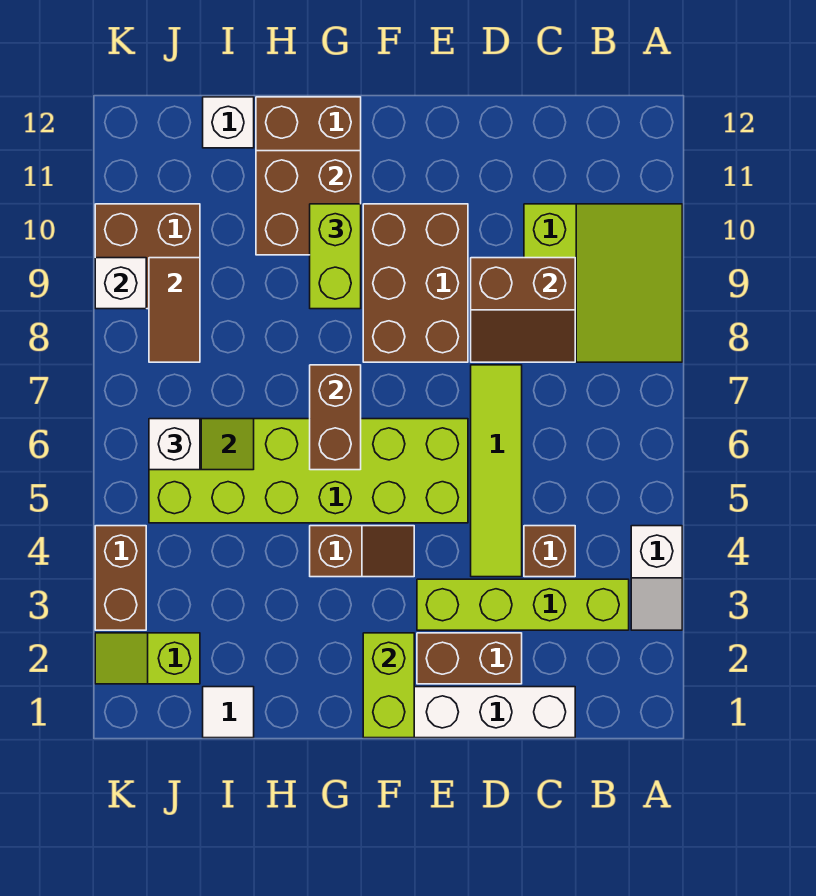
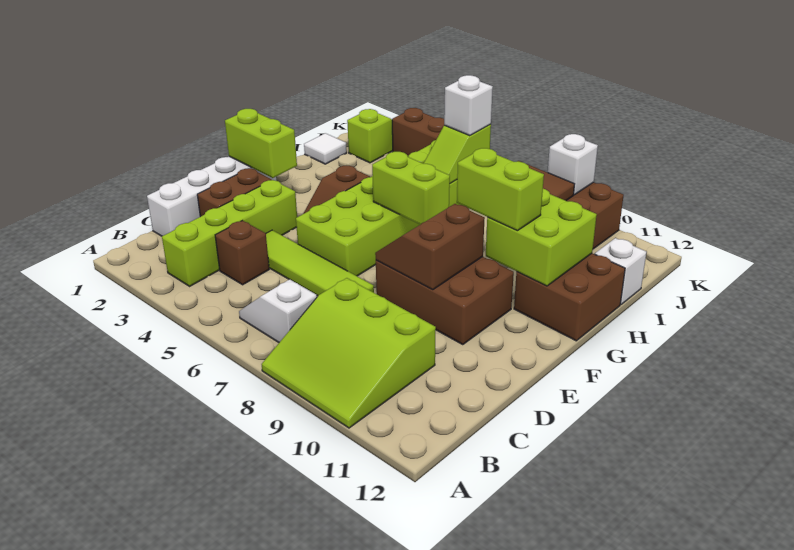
white 1x2 slope [631,526,682,630] -> white 1x2 slope moved to [239,279,317,342]
brown 2x2 slope [471,258,575,362] -> brown 2x2 slope moved to [375,204,485,290]
brown 1x2 brick [310,365,361,470] -> lime 1x2 brick [372,152,450,225]
brown 2x2 brick [256,151,361,255] -> lime 2x2 brick [486,189,597,286]

